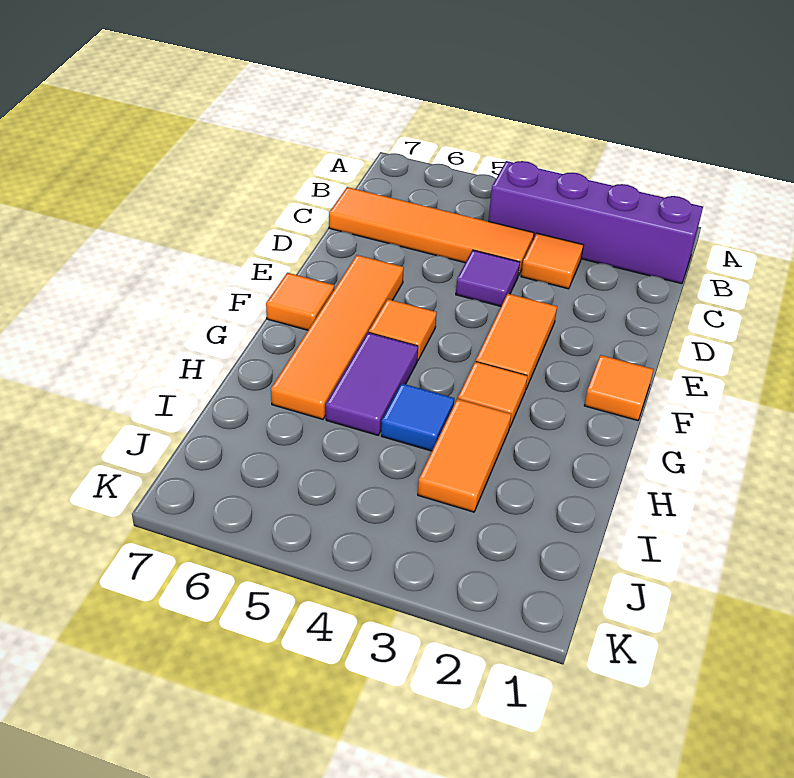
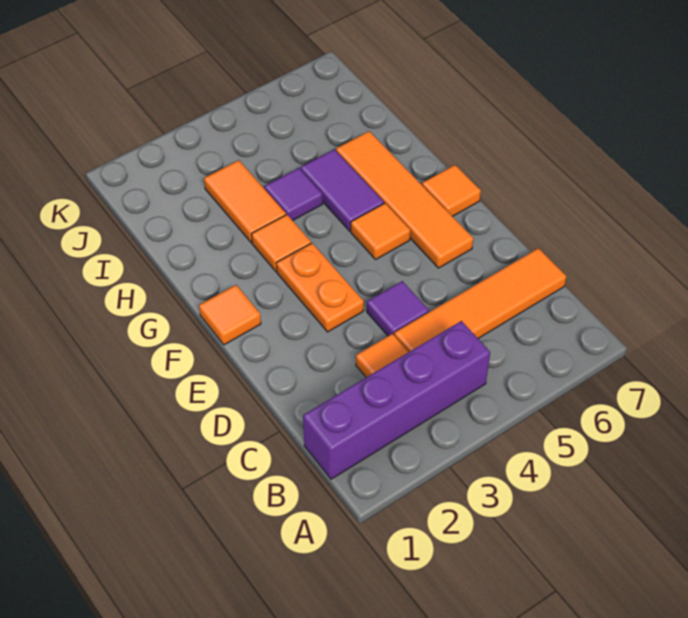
orange 1x2 tile [476,294,557,389] -> orange 1x2 plate [277,243,364,332]
blue 1x1 tile [381,383,454,451] -> purple 1x1 tile [264,168,323,221]

